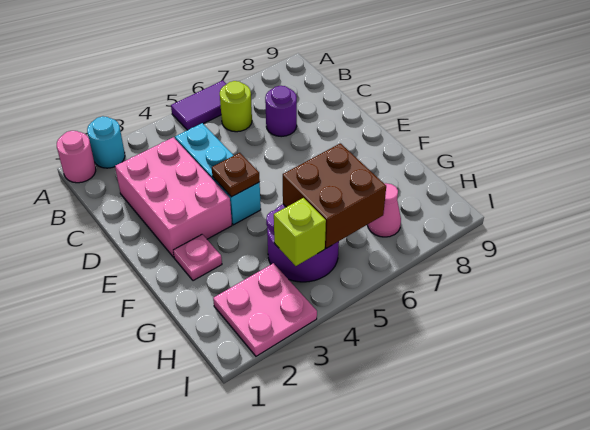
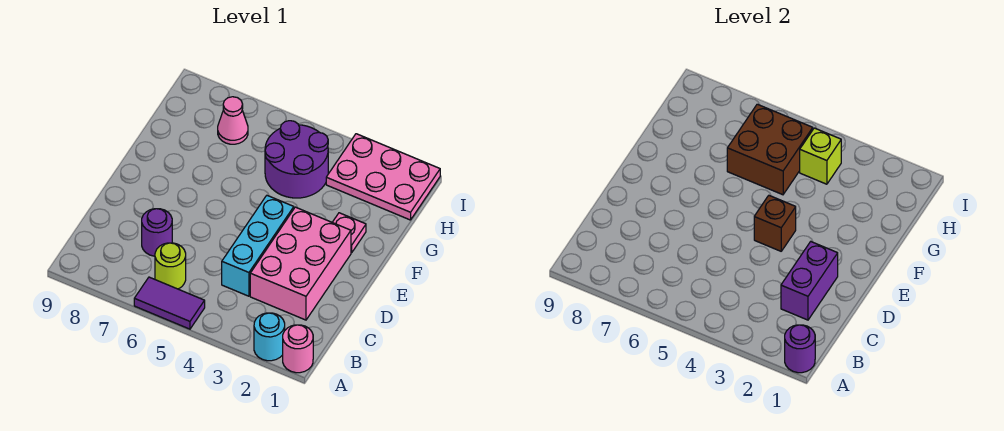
none -> purple 1x1 round brick [785,325,815,373]
none -> purple 1x2 brick [781,242,838,320]
brown 1x1 plate [212,153,260,197] -> brown 1x1 brick [754,196,796,251]
pink 2x2 plate [213,263,317,356] -> pink 2x3 plate [326,134,440,220]

